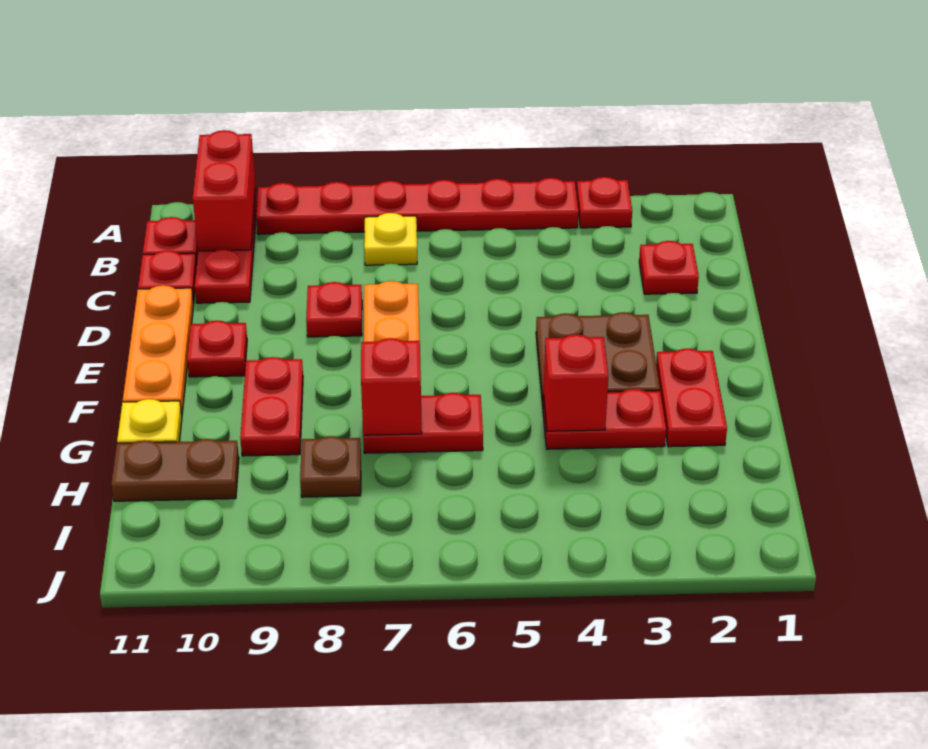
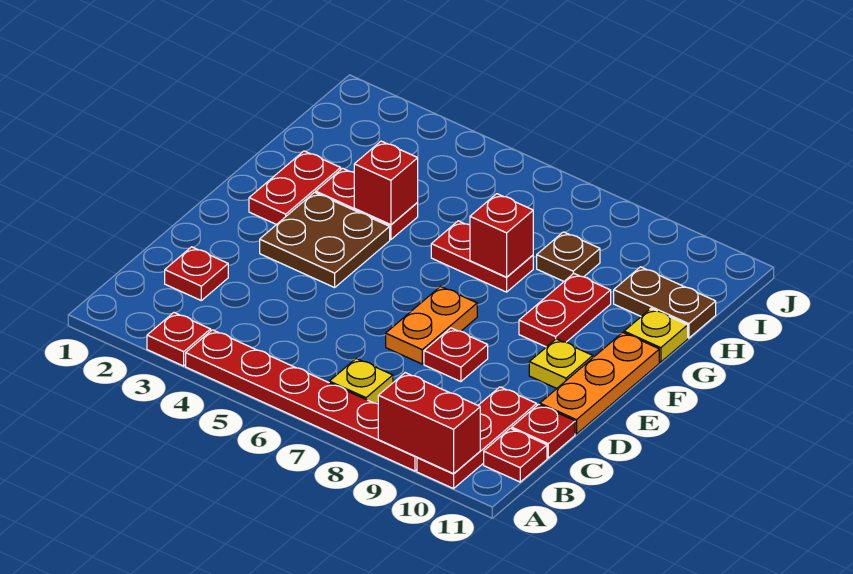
red 1x2 brick [193,130,256,251] -> red 1x2 brick turned to [378,373,480,474]
red 1x1 plate [187,321,247,377] -> yellow 1x1 plate [529,339,593,388]

